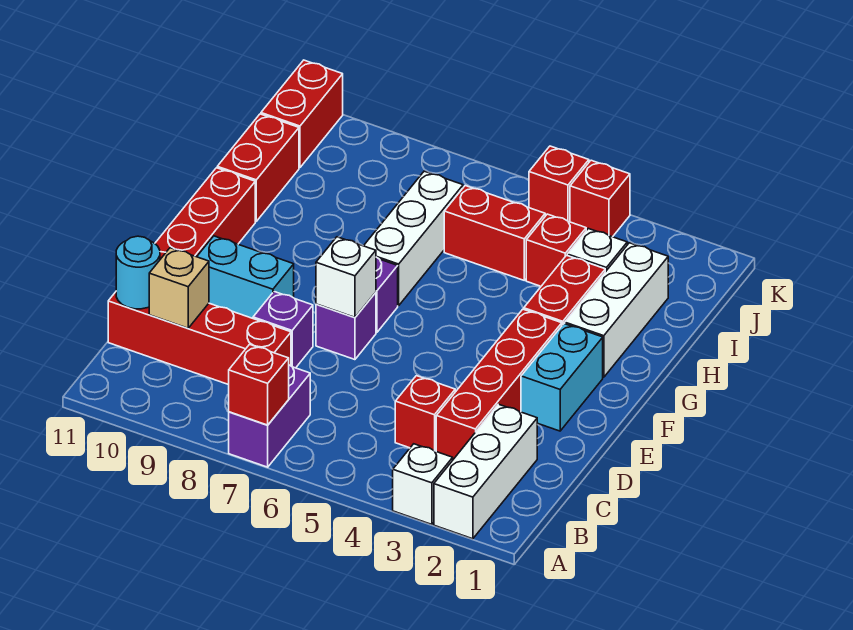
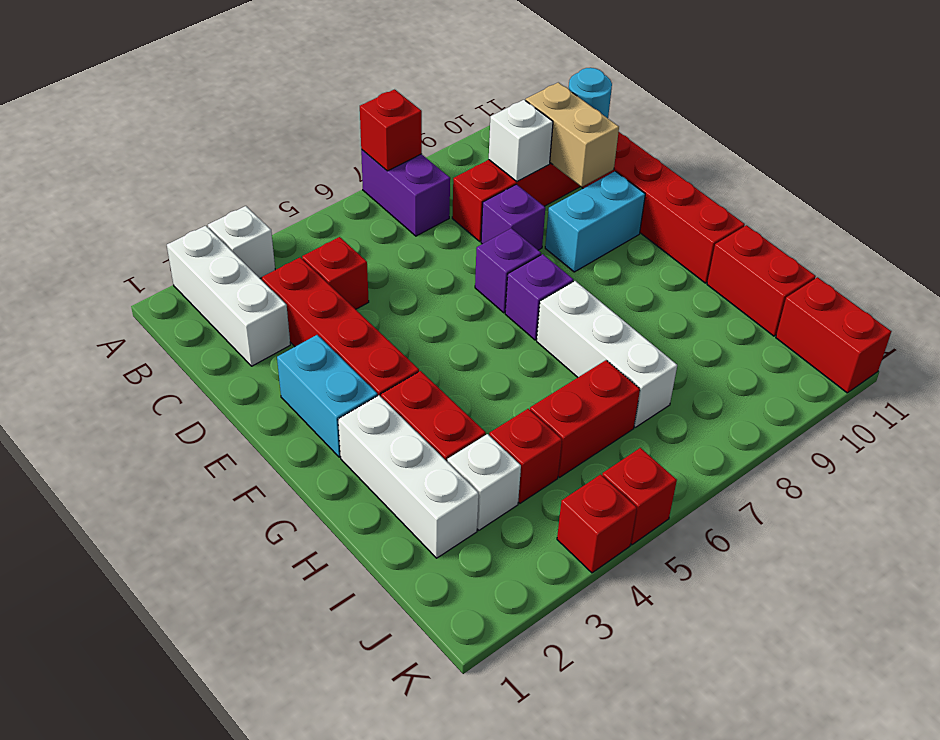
tan 1x1 brick [149,248,209,328] -> tan 1x2 brick [526,82,619,187]
white 1x1 brick [316,237,376,317] -> white 1x1 brick moved to [489,100,553,182]

